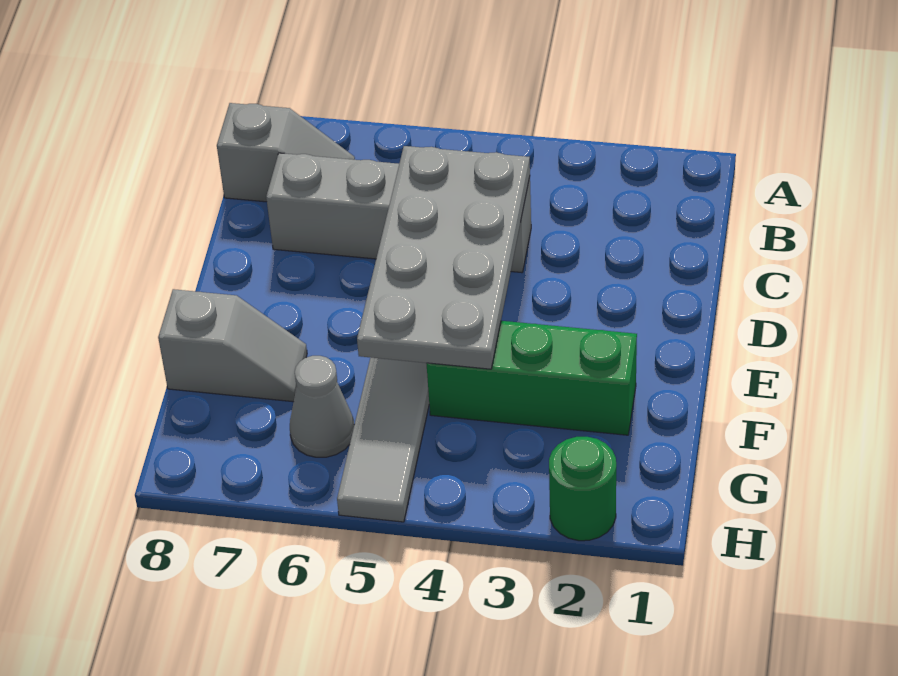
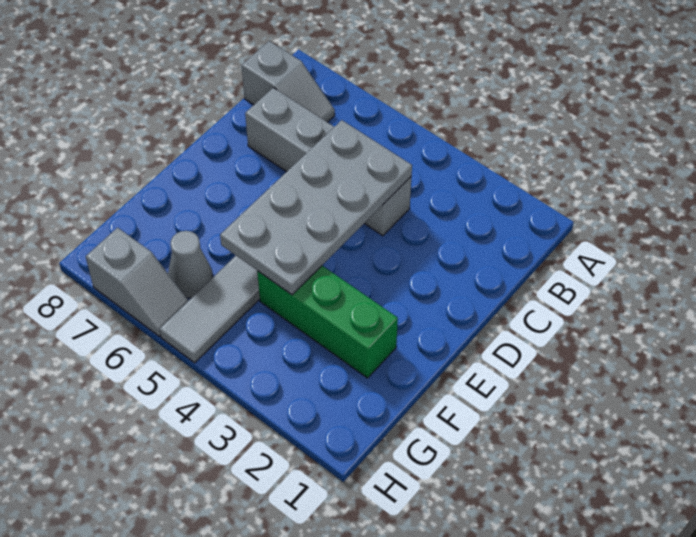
grey 1x2 slope [158,289,307,402] -> grey 1x2 slope moved to [86,228,189,337]
green 1x1 round brick [549,437,616,541] -> none

